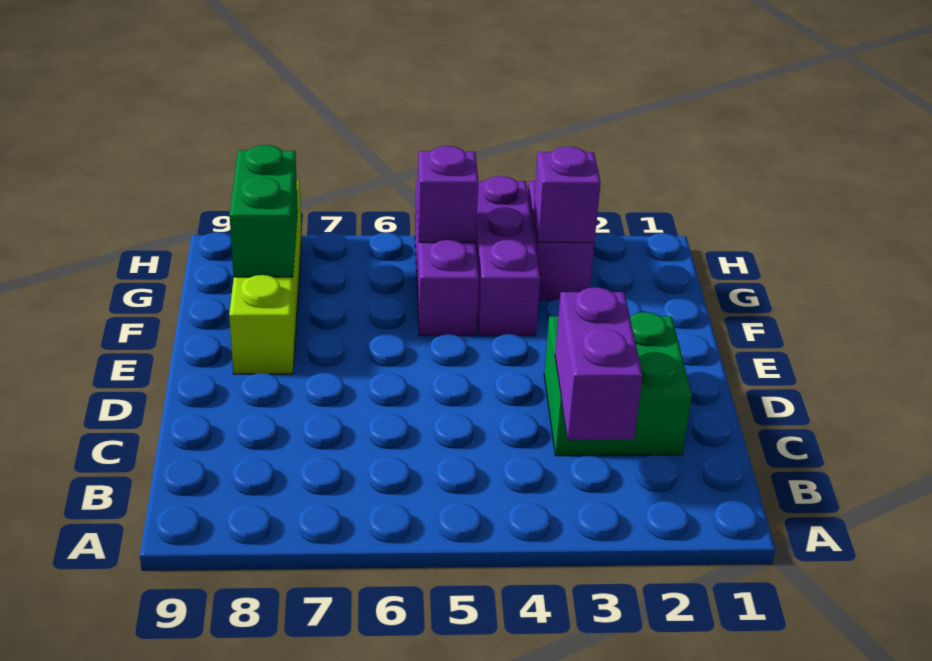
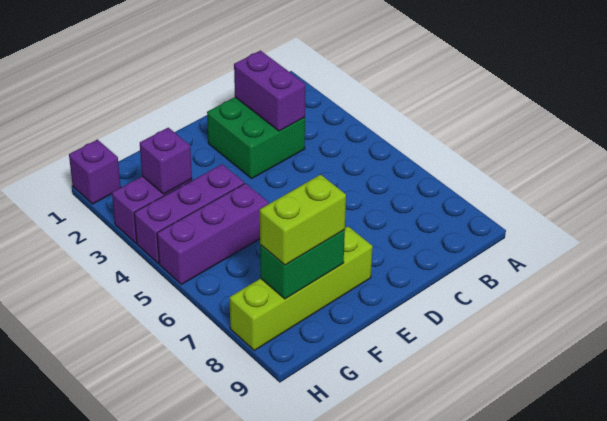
purple 1x2 brick [555,287,643,440] -> purple 1x2 brick turned to [234,51,306,131]
none -> lime 1x2 brick [260,175,346,265]
purple 1x1 brick [417,146,478,242] -> purple 1x1 brick moved to [69,140,121,204]

